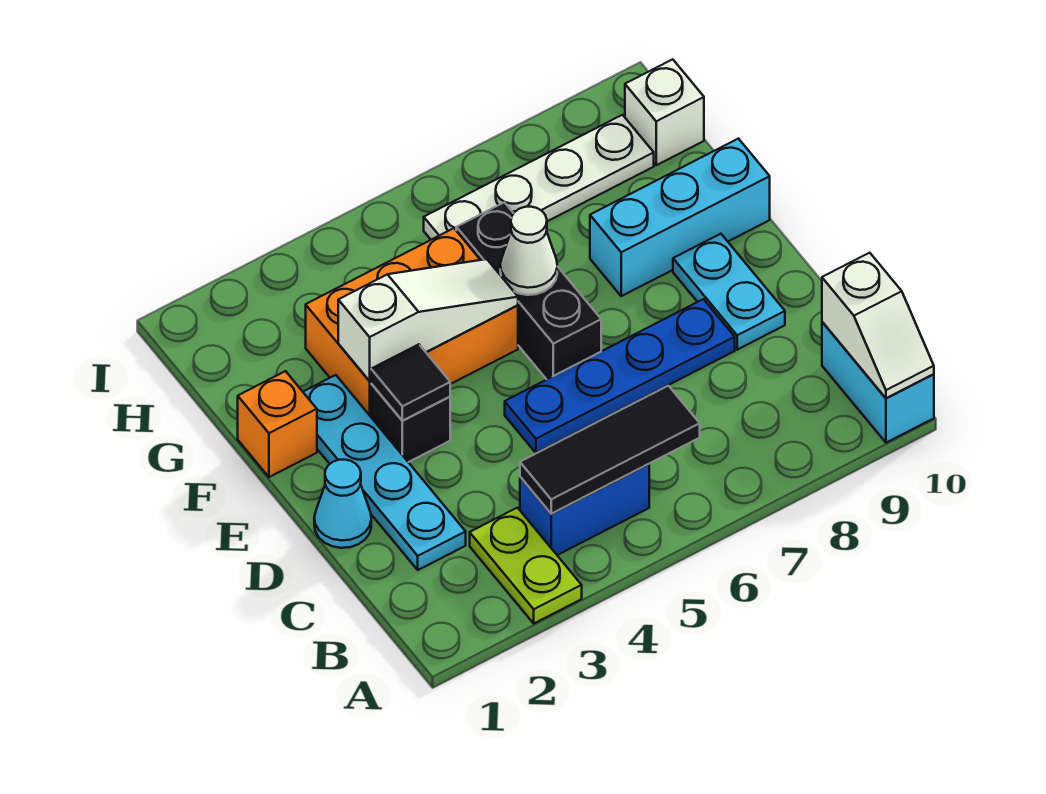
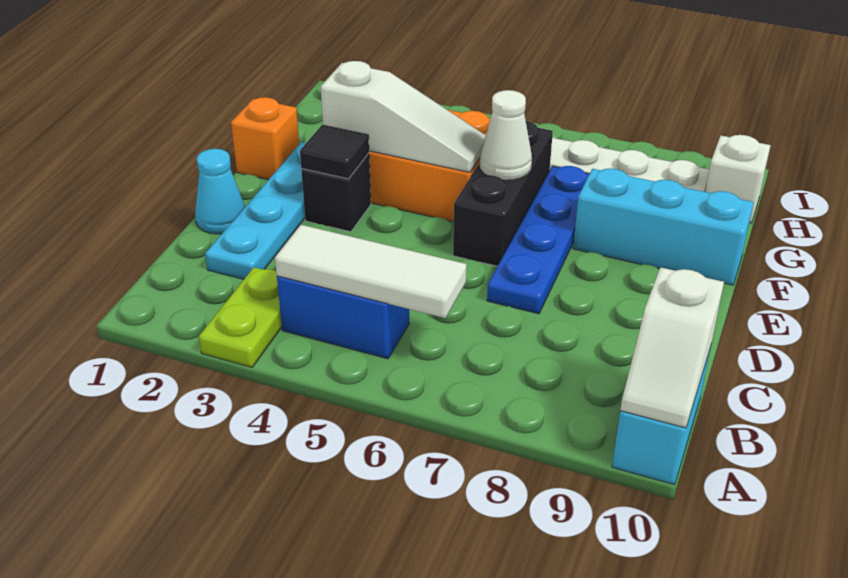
black 1x3 tile [520,386,700,514] -> white 1x3 tile [275,225,467,318]
blue 1x4 plate [505,299,735,453] -> blue 1x4 plate turned to [487,166,589,314]
cyan 1x2 plate [673,234,785,350] -> none

